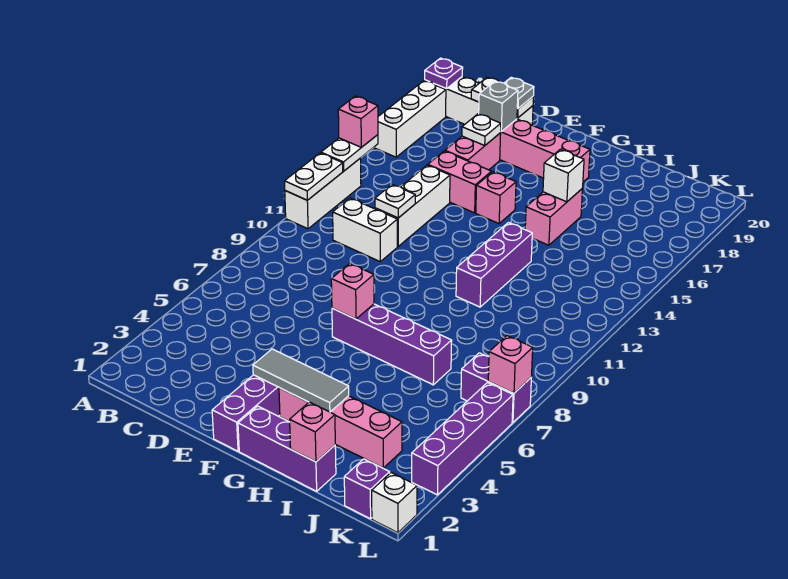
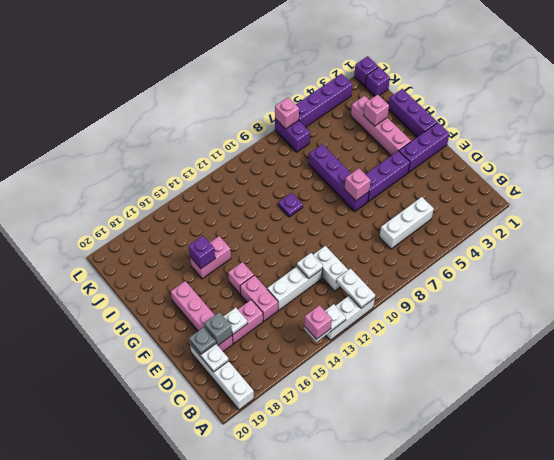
white 1x2 plate [285,153,343,200] -> white 1x2 plate turned to [336,269,375,308]
white 1x3 brick [374,81,446,157] -> white 1x3 brick moved to [379,197,434,249]
purple 1x1 plate [425,58,463,89] -> purple 1x1 plate moved to [278,193,303,217]
grey 1x3 tile [253,349,349,412] -> none
purple 1x3 brick [456,223,532,307] -> purple 1x3 brick moved to [365,151,410,202]
white 1x1 brick [543,149,584,202] -> purple 1x1 brick [188,236,215,268]
pink 1x1 brick [290,402,335,462] -> pink 1x1 brick moved to [364,95,389,126]
white 1x1 brick [372,473,417,533] -> purple 1x1 brick [354,56,378,87]

